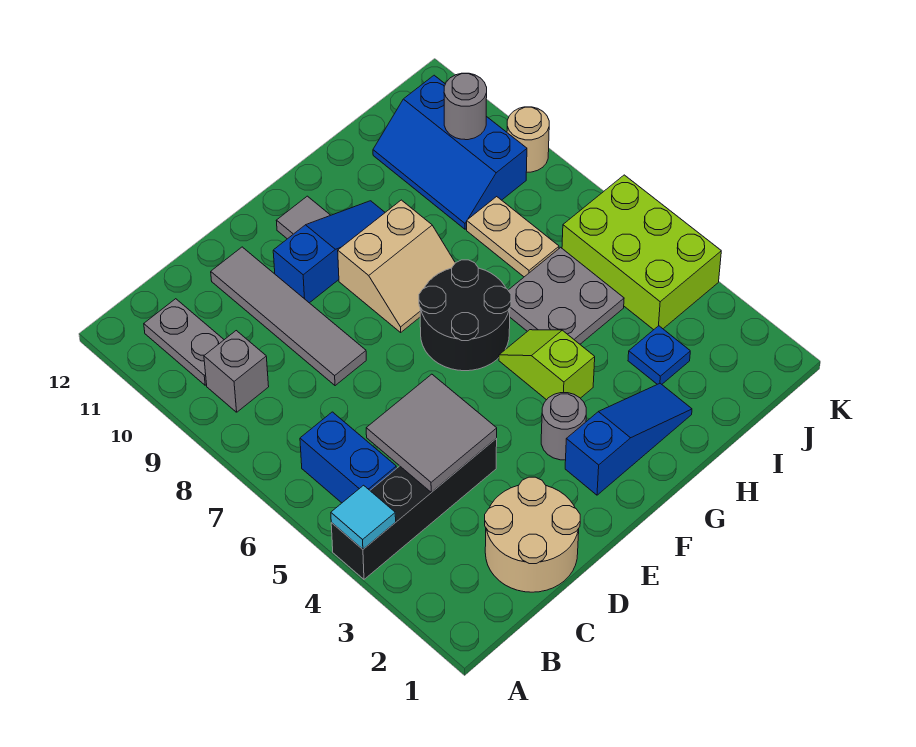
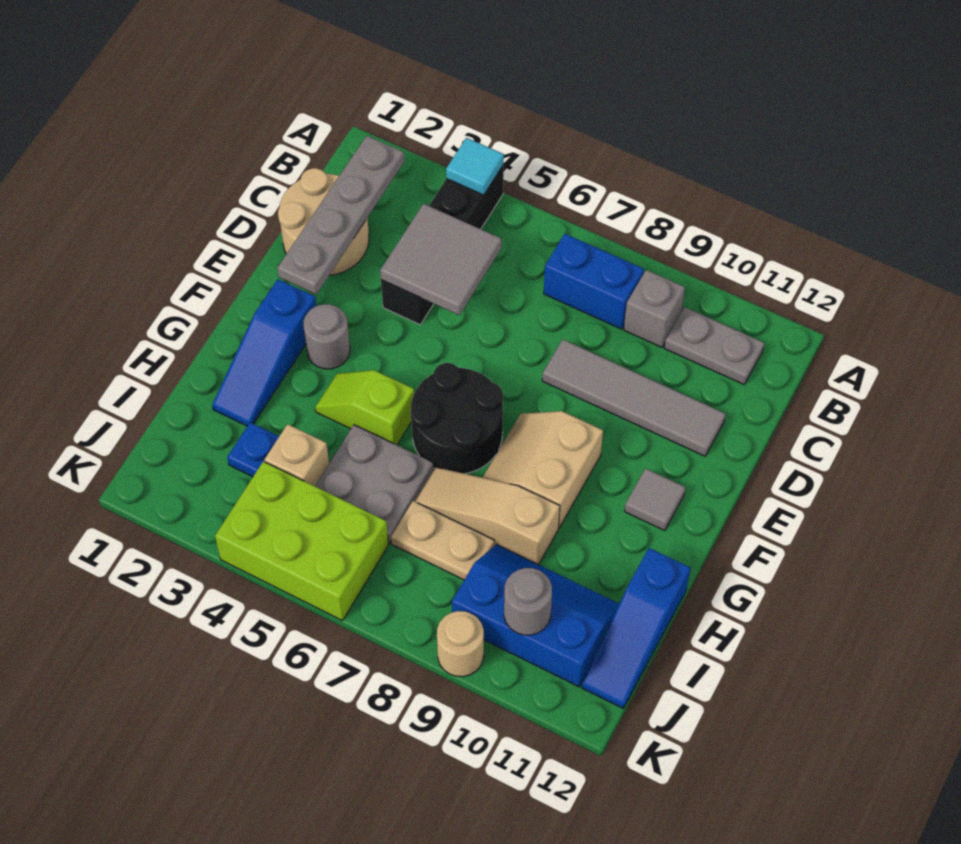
none -> grey 1x4 plate [277,136,404,294]
blue 1x2 brick [300,412,396,503] -> blue 1x2 brick moved to [544,234,644,329]
blue 1x3 slope [273,201,385,303] -> blue 1x3 slope moved to [582,548,690,708]
lime 1x2 slope [499,330,595,400] -> lime 1x2 slope turned to [315,370,414,445]
none -> tan 1x3 slope [415,467,560,565]
none -> tan 1x1 brick [264,424,329,486]

